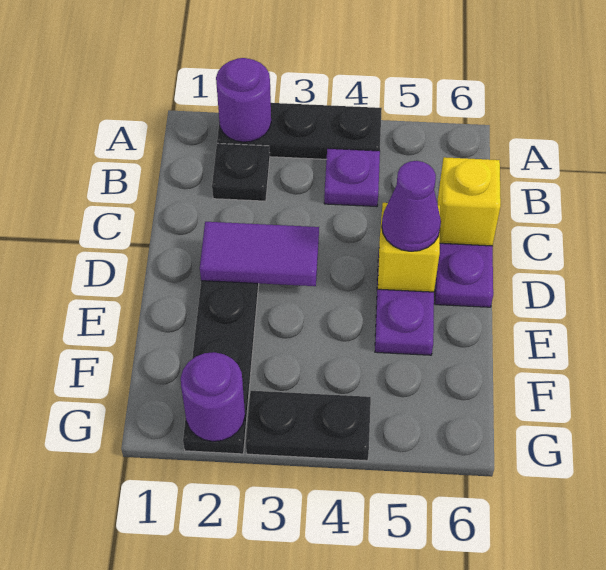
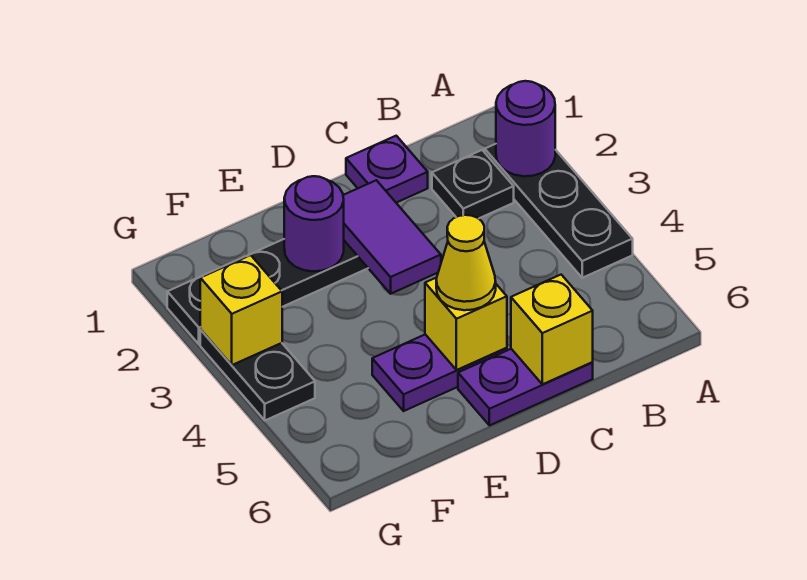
purple 1x1 plate [324,149,380,206] -> purple 1x1 plate moved to [346,136,428,203]
purple 1x1 cone [382,161,441,251] -> yellow 1x1 cone [436,215,496,310]
purple 1x1 round brick [181,352,245,441] -> purple 1x1 round brick moved to [284,176,344,271]
none -> yellow 1x1 brick [200,255,282,365]

